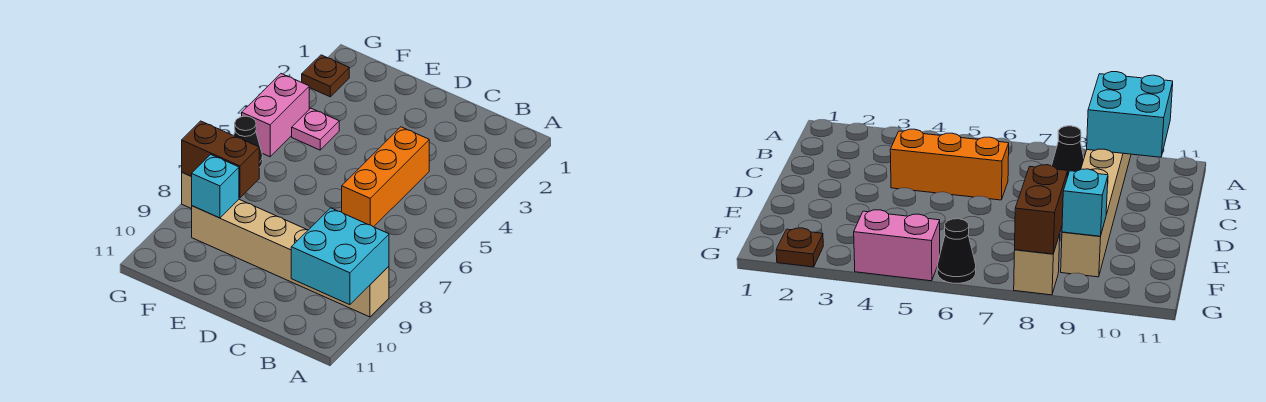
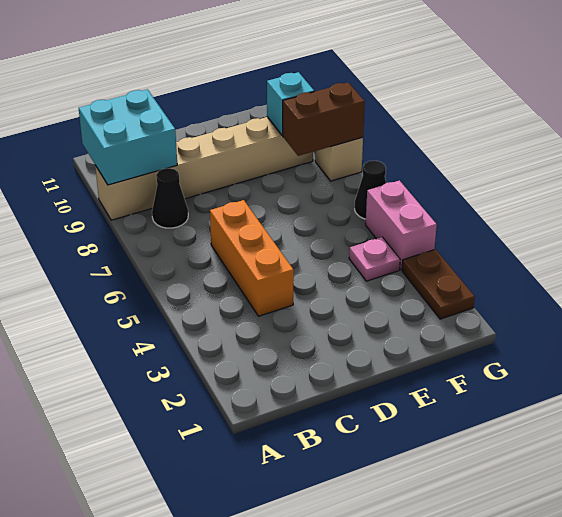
brown 1x1 plate [302,55,349,97] -> brown 1x2 plate [402,249,475,319]

